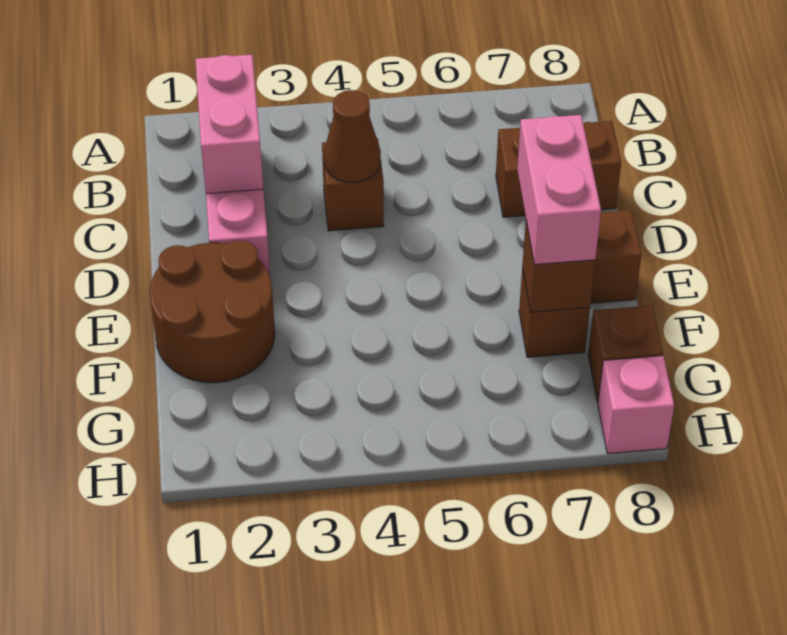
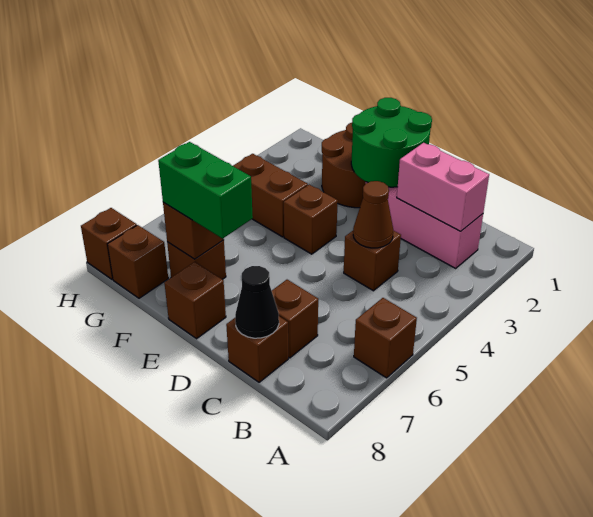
none -> brown 1x1 brick [354,298,417,378]
none -> black 1x1 cone [235,266,279,338]
none -> green 2x2 round brick [351,98,432,187]
none -> brown 1x1 brick [284,185,338,254]
pink 1x2 brick [517,115,601,265] -> green 1x2 brick [158,142,253,239]
none -> brown 1x2 brick [233,154,308,237]
pink 1x1 brick [598,356,674,454] -> brown 1x1 brick [81,208,137,279]

